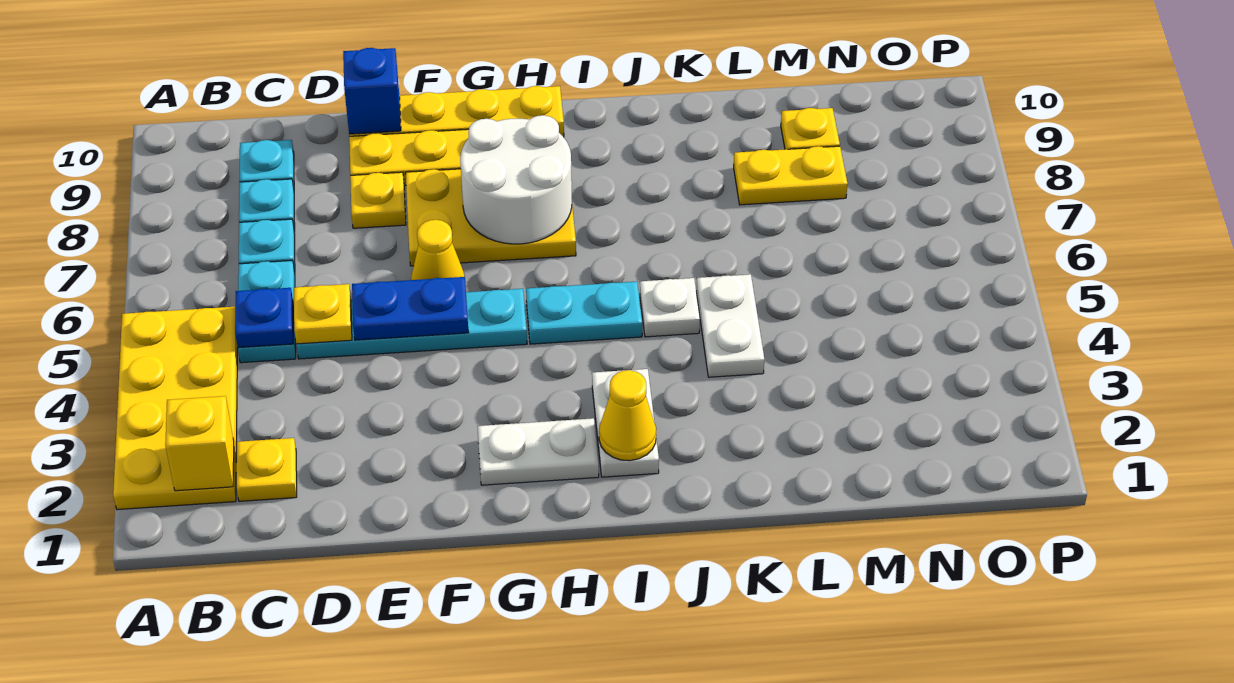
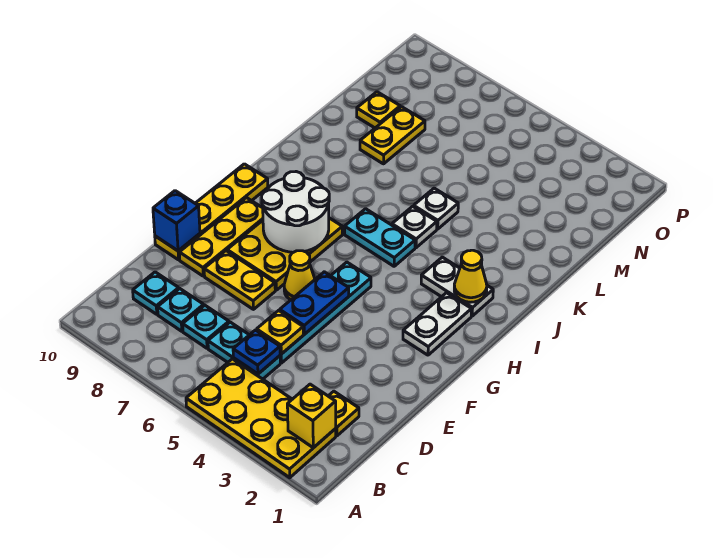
yellow 1x1 plate [350,172,406,228] -> yellow 1x2 plate [204,251,275,309]
cyan 1x2 plate [526,282,642,344] -> cyan 1x2 plate turned to [345,209,415,266]
white 1x2 plate [696,274,764,377] -> white 1x1 plate [414,188,458,229]

